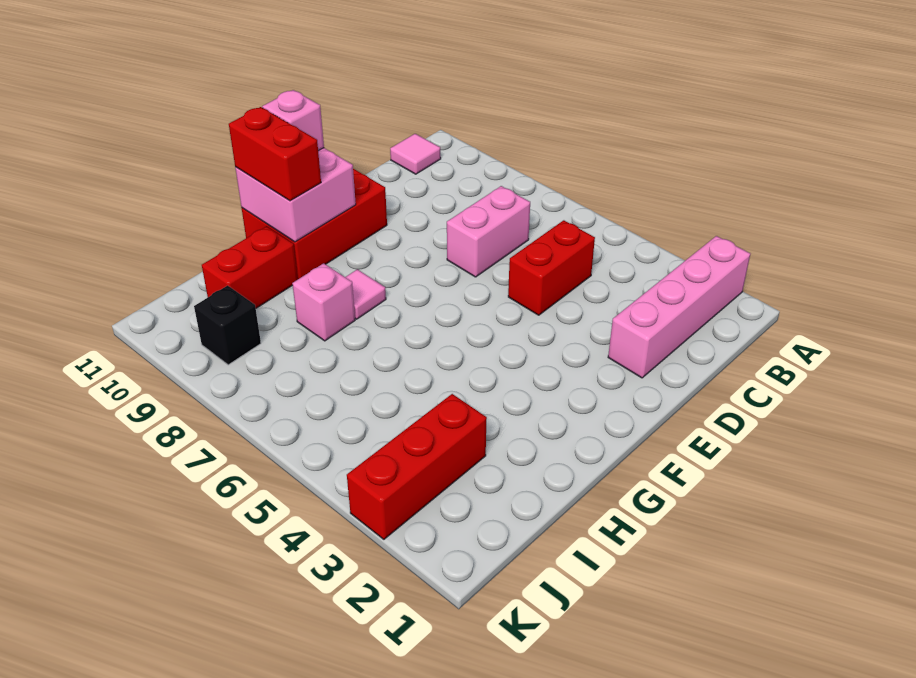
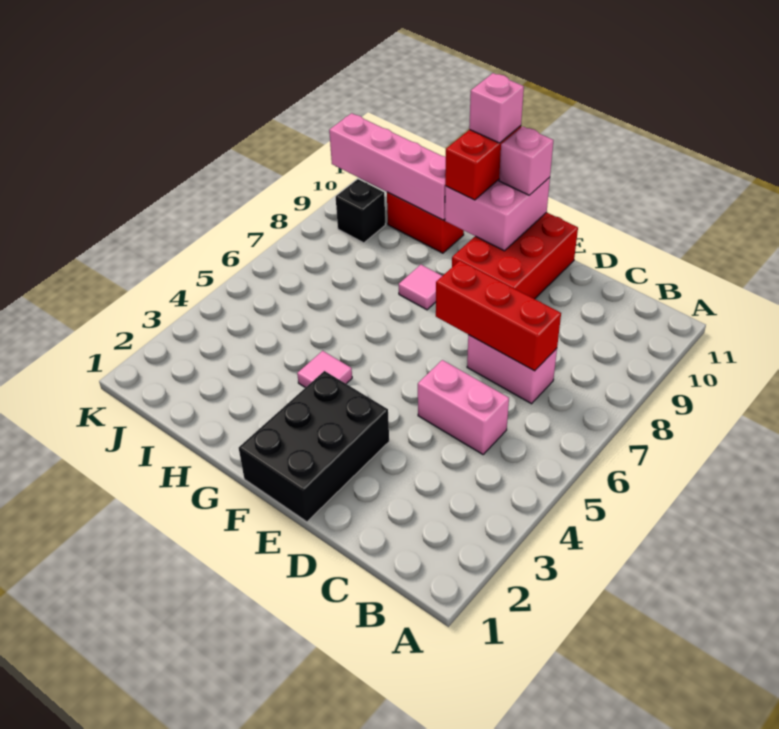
pink 1x4 brick [608,236,750,378] -> pink 1x4 brick moved to [329,113,446,220]
pink 1x1 tile [390,134,441,174] -> pink 1x1 tile moved to [297,351,352,388]
red 1x2 brick [508,220,595,315] -> pink 1x2 brick [418,360,509,454]
none -> black 2x3 brick [239,371,389,522]
red 2x3 brick [242,169,387,279] -> red 2x3 brick turned to [452,212,578,299]
pink 1x1 brick [292,263,355,341] -> pink 1x1 brick moved to [469,73,524,143]
red 1x3 brick [347,394,487,539] -> red 1x3 brick moved to [436,261,561,371]

